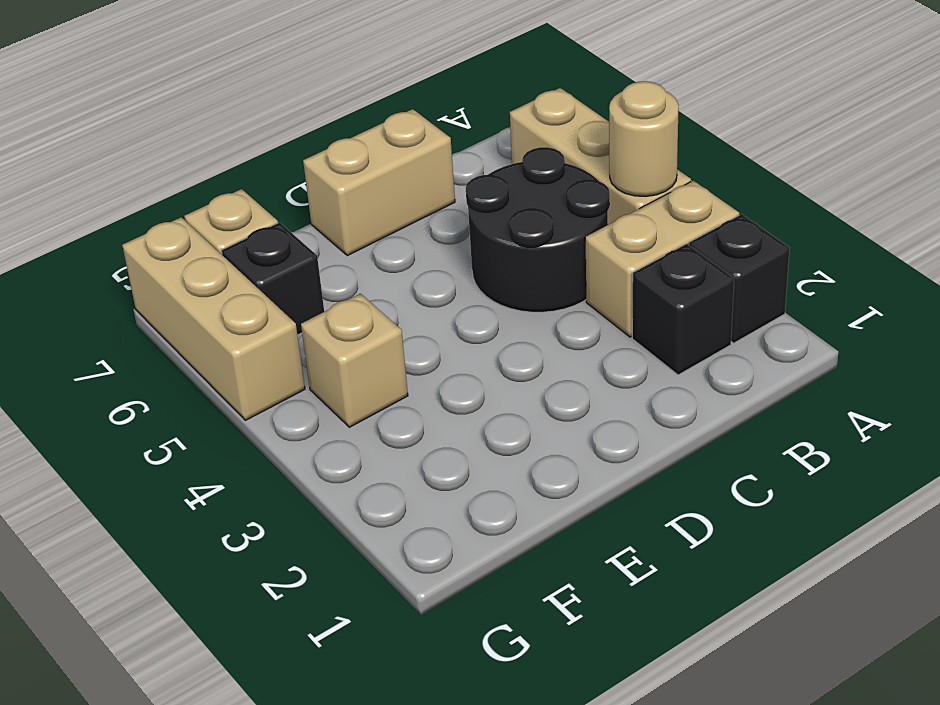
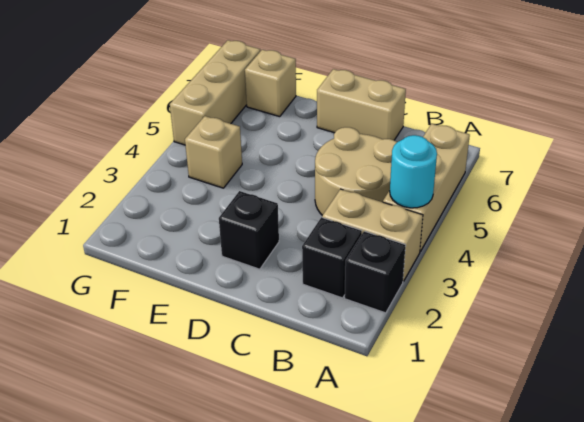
tan 1x1 round brick [609,81,679,197] -> cyan 1x1 round brick [390,135,437,208]
black 2x2 round brick [466,147,610,312] -> tan 2x2 round brick [315,127,397,215]
black 1x1 brick [221,222,324,335] -> black 1x1 brick moved to [219,191,279,269]

